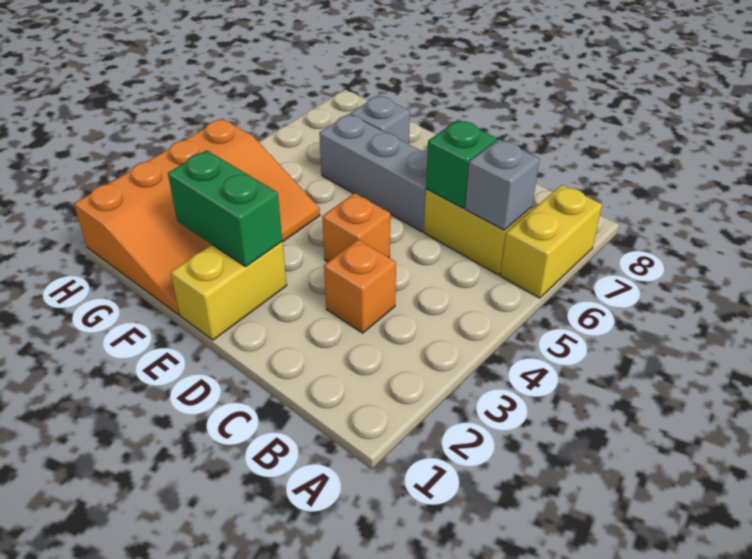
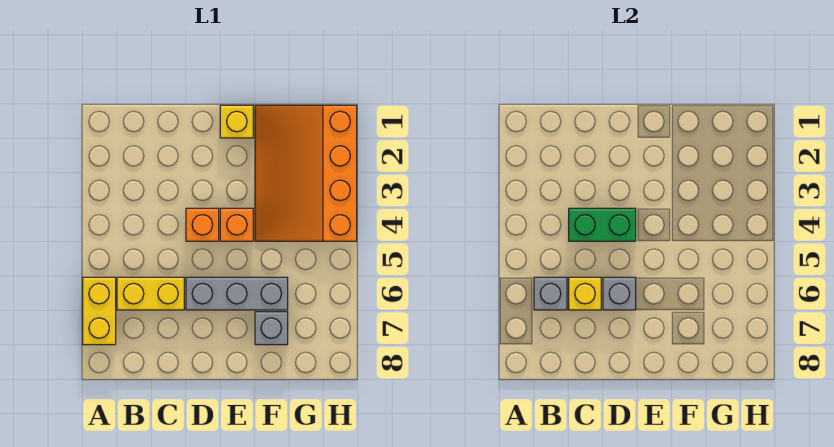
orange 1x1 brick [324,240,396,333] -> orange 1x1 brick moved to [220,208,253,241]
green 1x1 brick [426,120,497,208] -> yellow 1x1 brick [569,277,601,310]
none -> grey 1x1 brick [603,277,636,310]
yellow 1x2 brick [171,242,287,340] -> yellow 1x1 brick [220,105,253,138]
green 1x2 brick [168,150,282,267] -> green 1x2 brick moved to [569,208,636,241]

